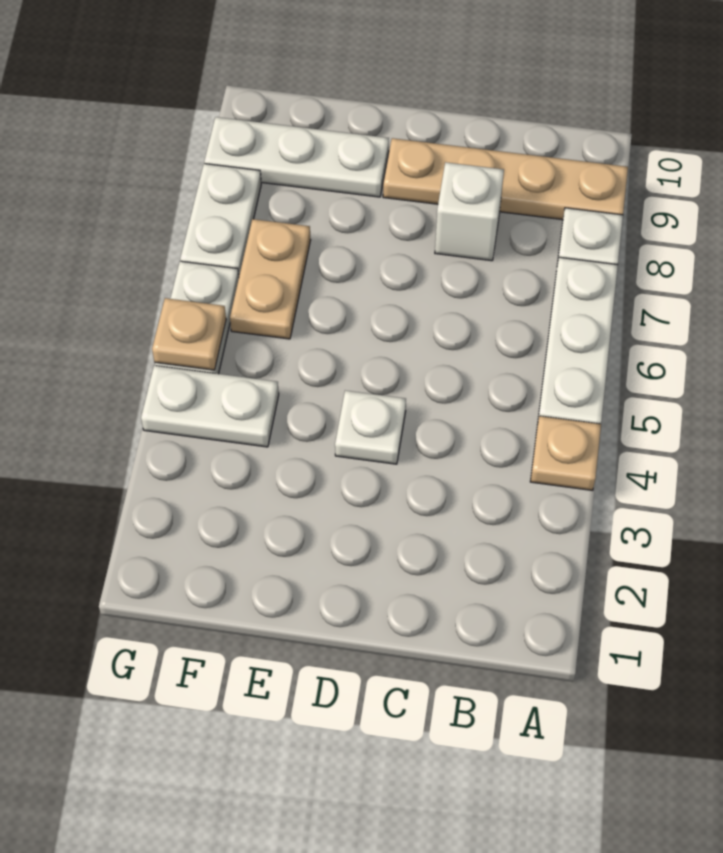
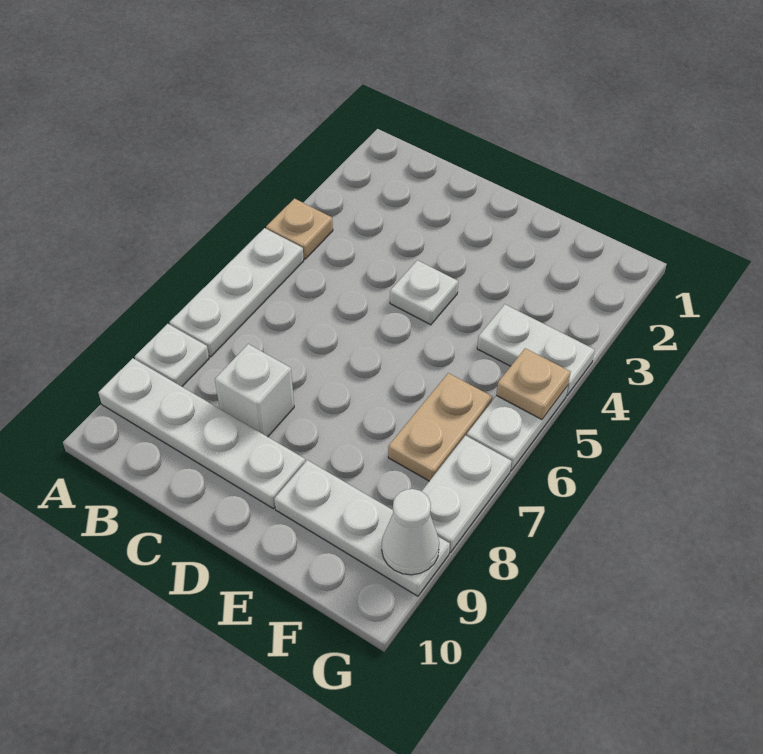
tan 1x4 plate [383,138,628,220] -> white 1x4 plate [98,358,305,509]
none -> white 1x1 cone [382,489,439,575]

